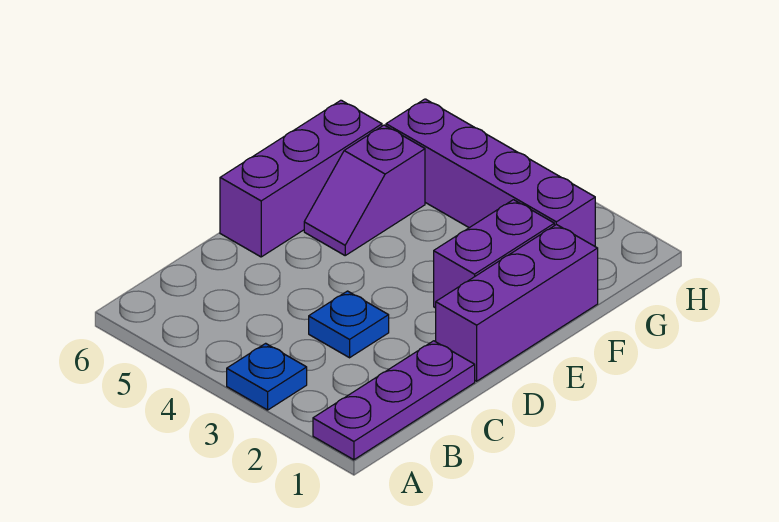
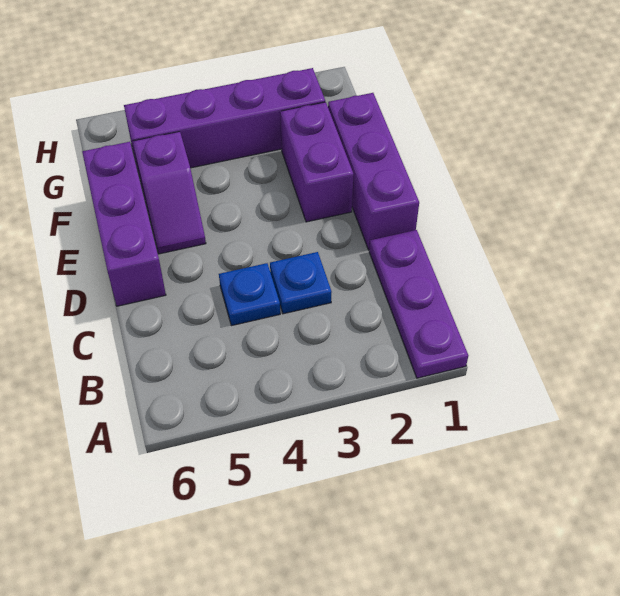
blue 1x1 plate [227,343,307,410] -> blue 1x1 plate moved to [219,263,280,326]

